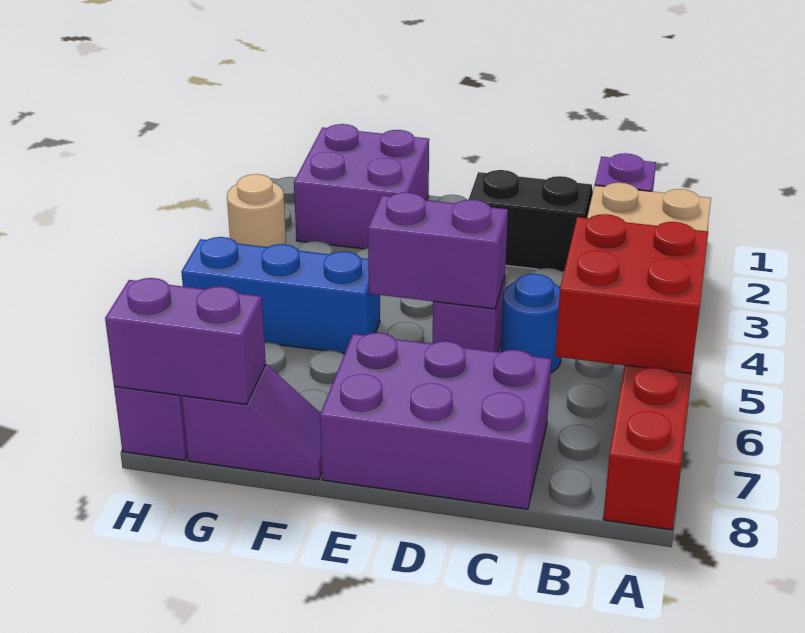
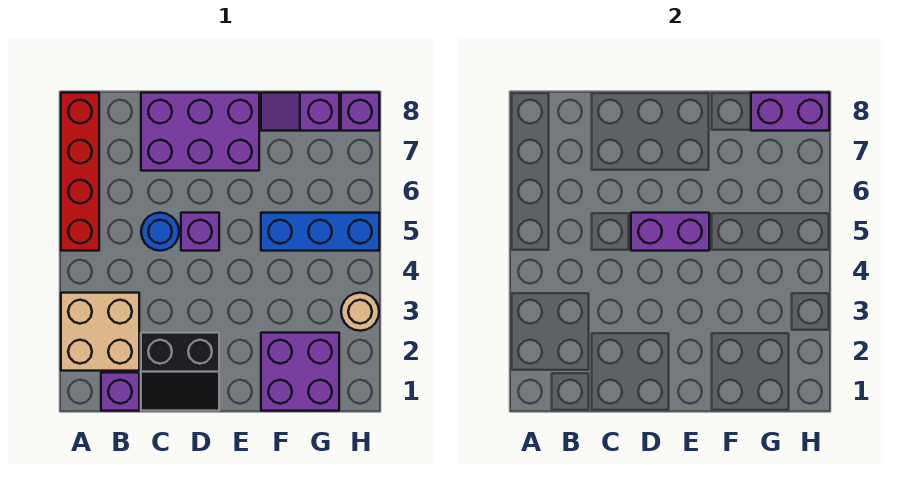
red 2x2 brick [555,214,708,374] -> none

